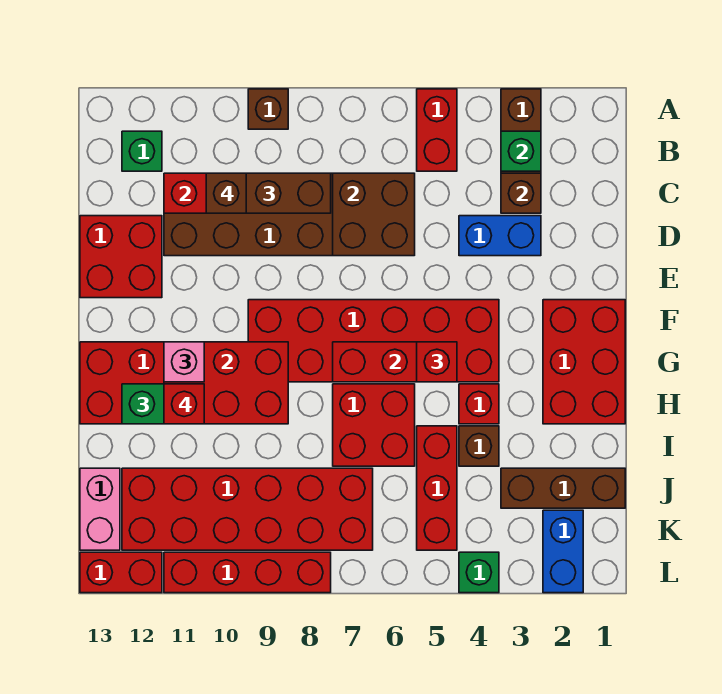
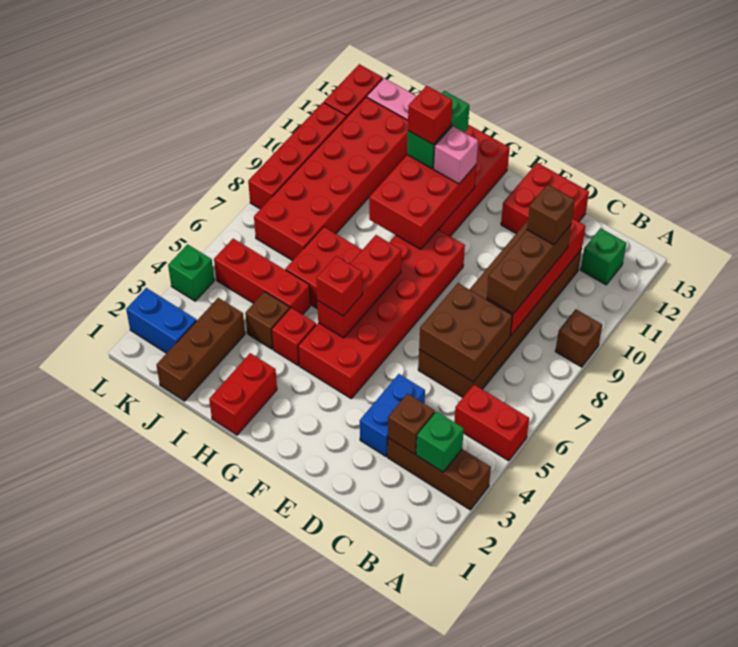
red 2x3 brick [543,300,625,424] -> red 1x2 brick [209,353,277,435]

